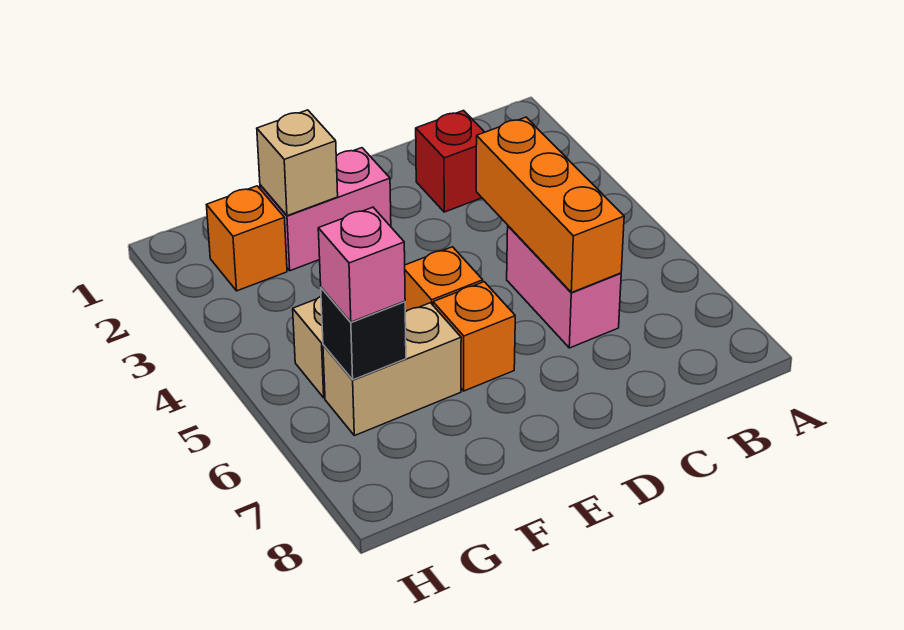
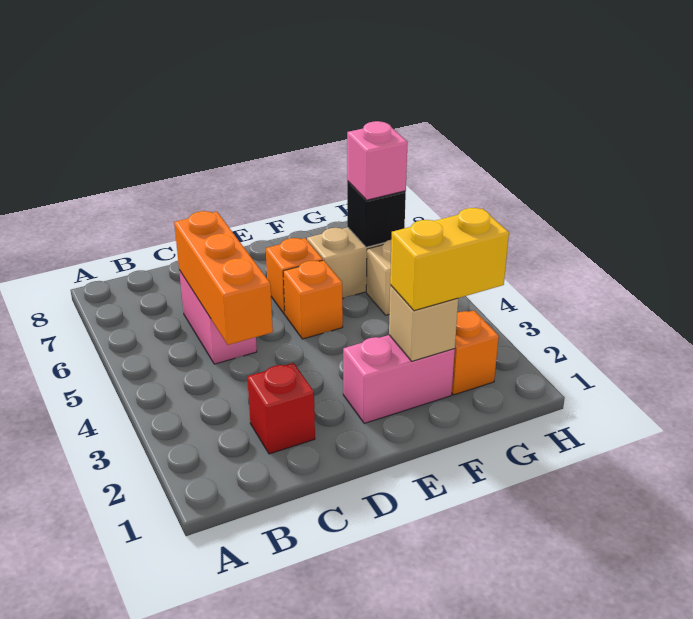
none -> yellow 1x2 brick [390,208,509,311]

